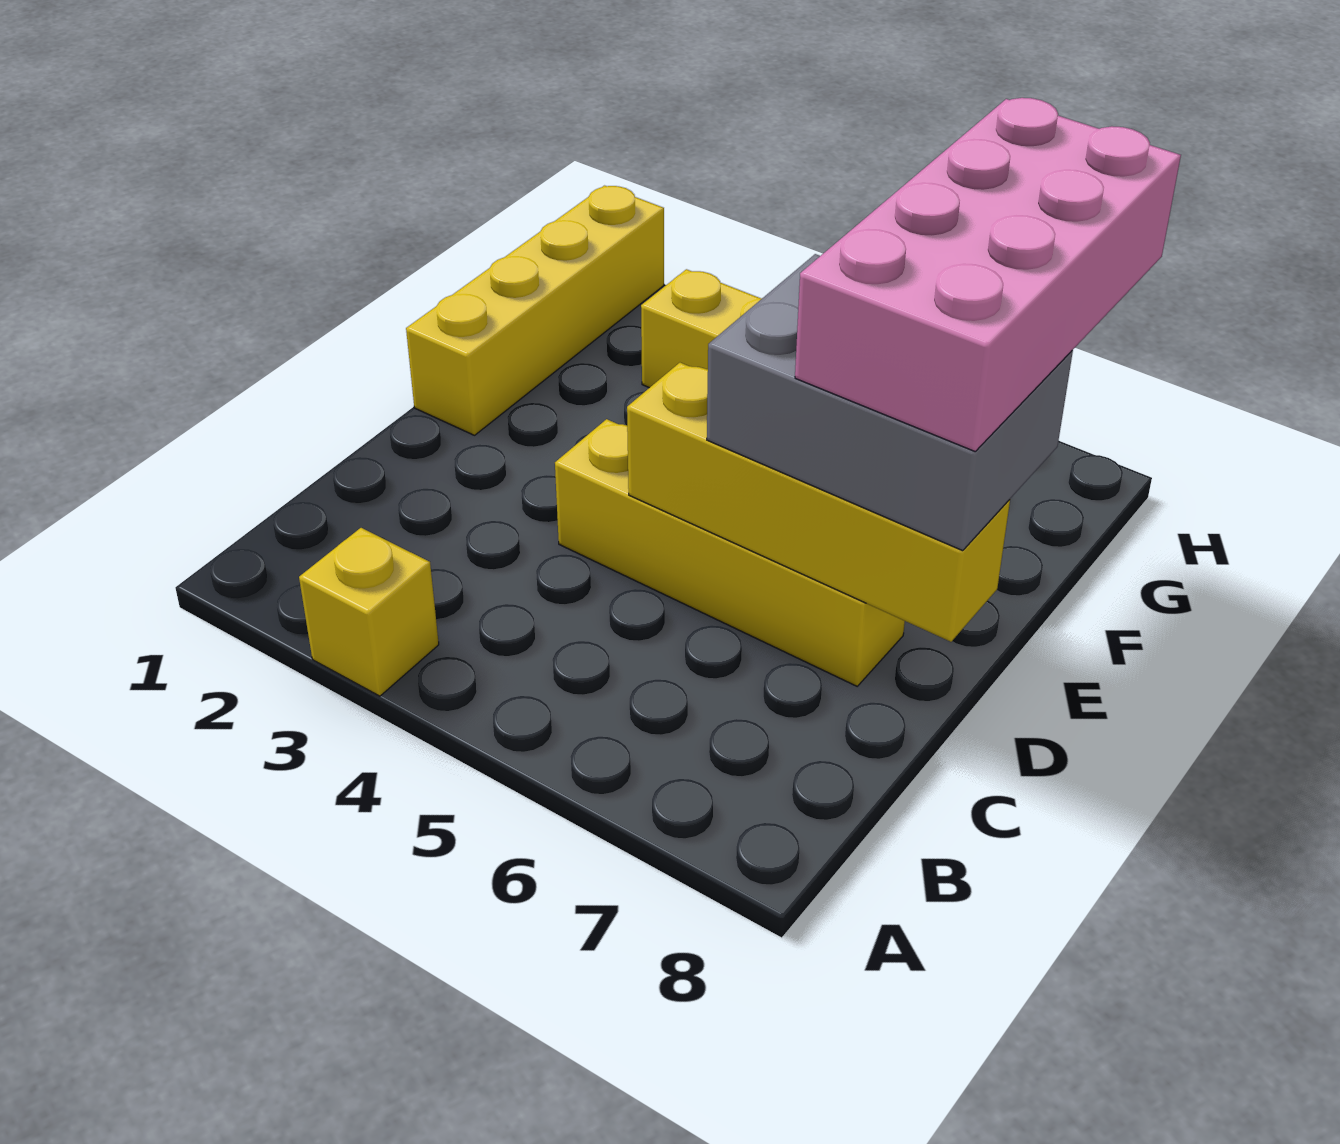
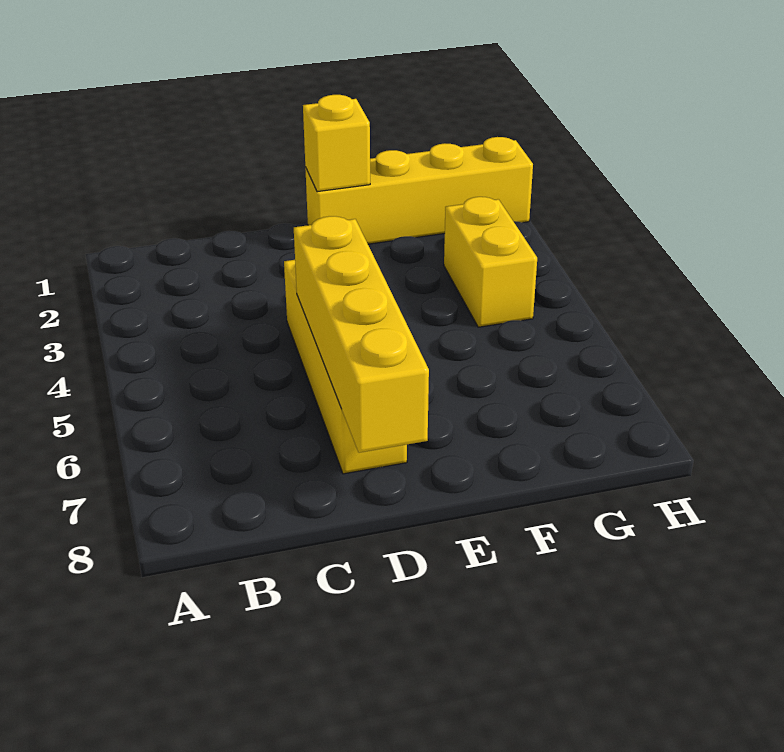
yellow 1x1 brick [299,528,439,696] -> yellow 1x1 brick moved to [303,95,370,192]
grey 2x3 brick [707,254,1073,551] -> none
pink 2x4 brick [795,98,1181,451] -> none

